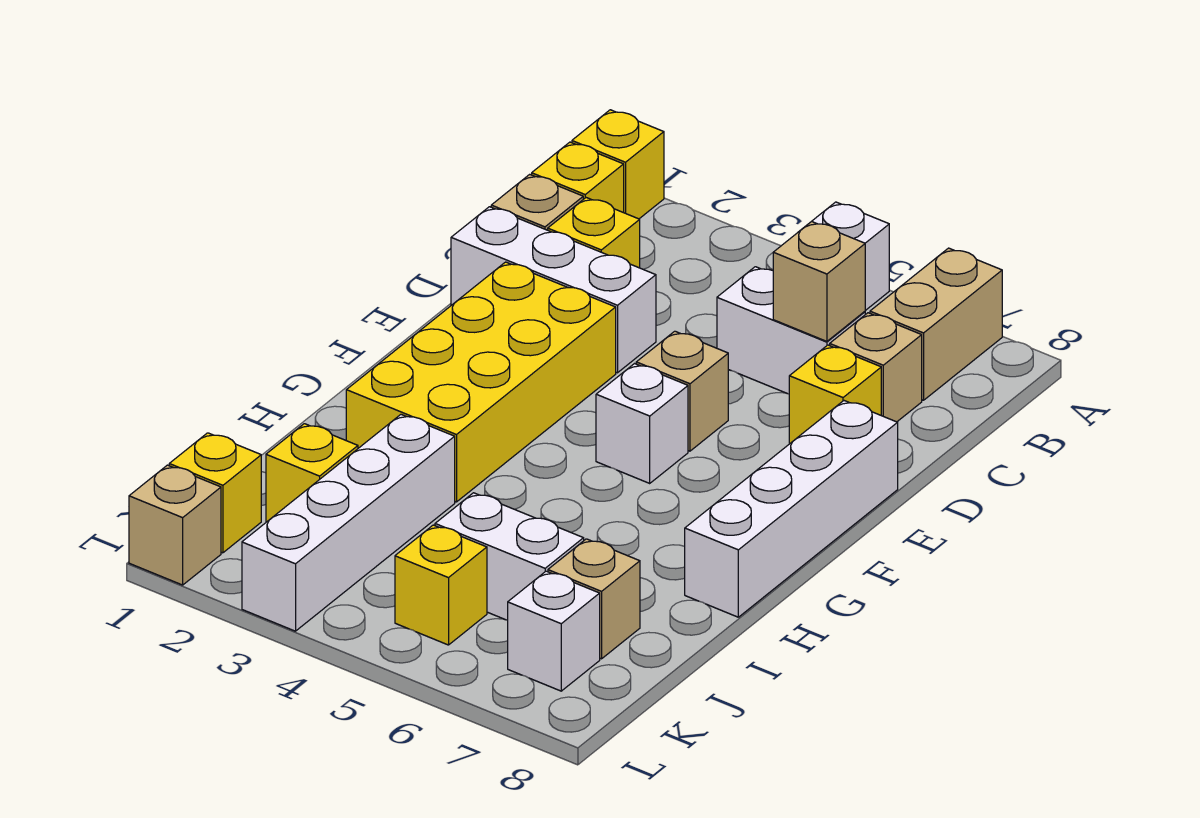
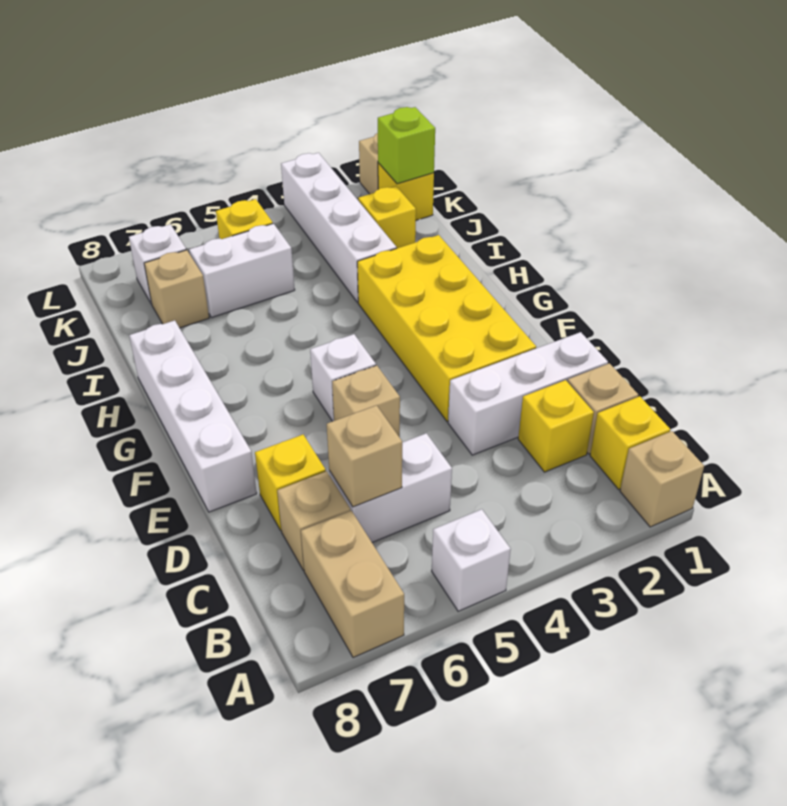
yellow 1x1 brick [572,110,664,219] -> tan 1x1 brick [620,431,704,527]
none -> lime 1x1 brick [378,107,435,184]

